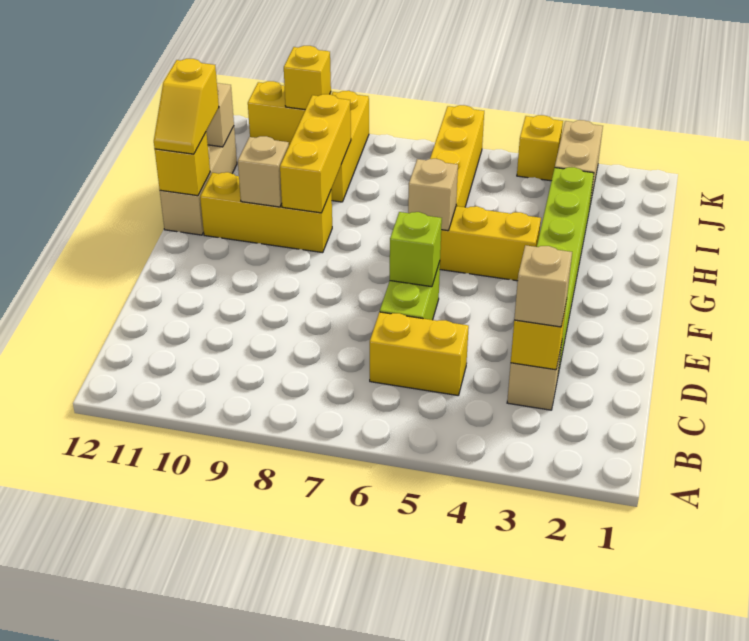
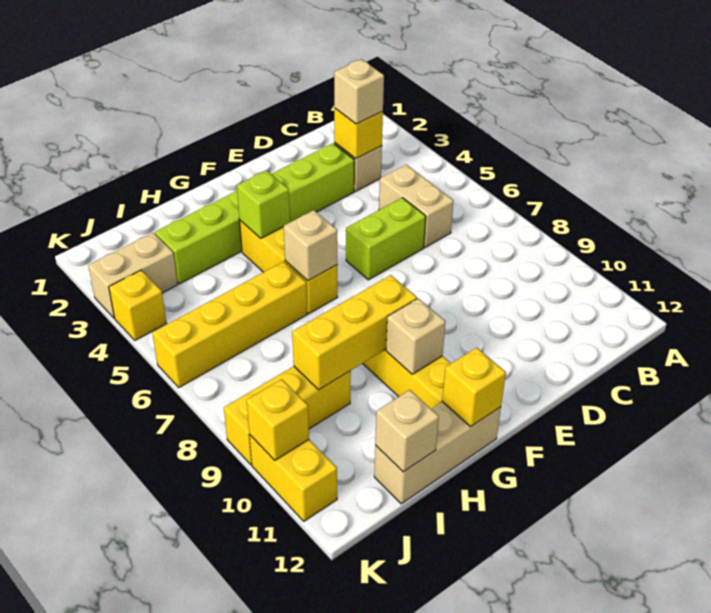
yellow 1x2 brick [370,312,469,395] -> tan 1x2 brick [379,165,454,247]
lime 1x1 brick [390,212,442,287] -> lime 1x1 brick moved to [237,170,290,238]
yellow 1x2 slope [154,59,219,154] -> none

